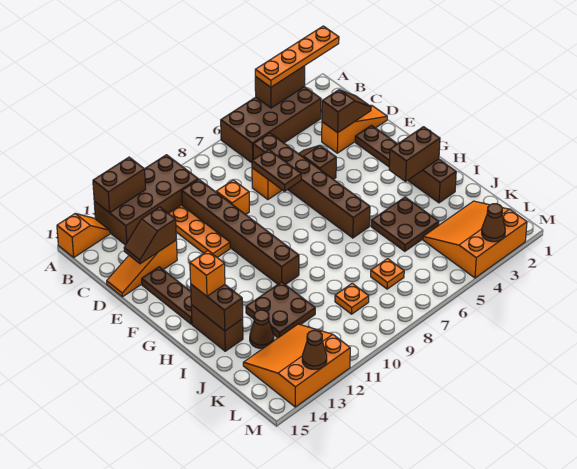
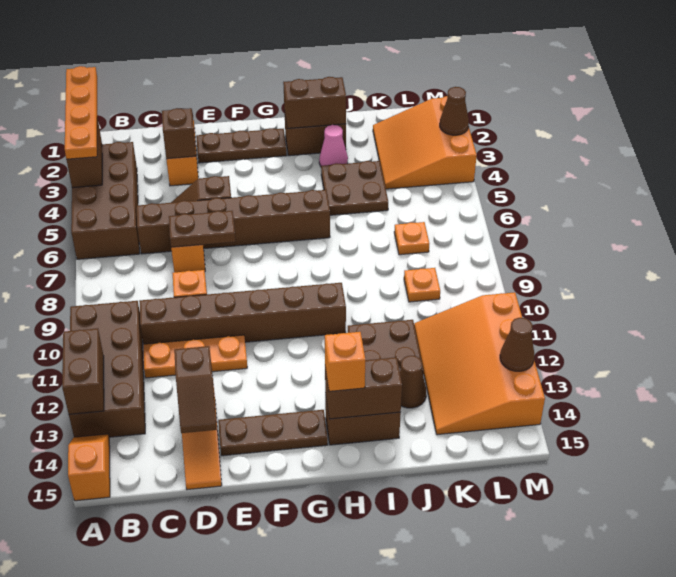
brown 1x2 brick [389,127,440,181] -> brown 1x2 brick turned to [283,77,346,128]
none -> pink 1x1 cone [319,125,348,166]
orange 3x3 slope [243,324,350,407] -> orange 3x4 slope [414,292,545,435]

